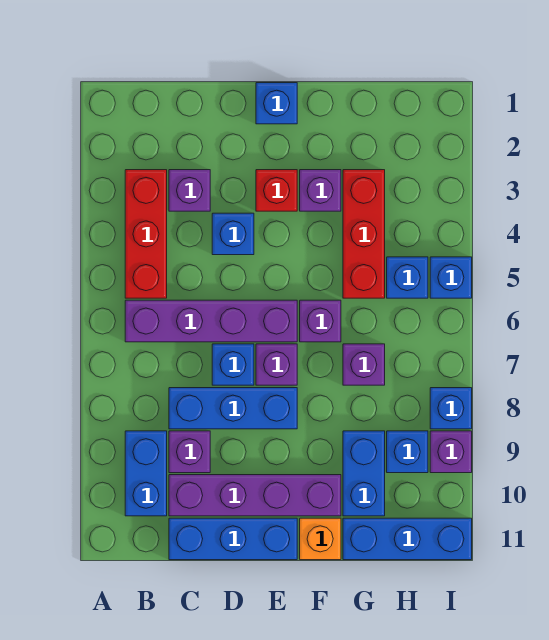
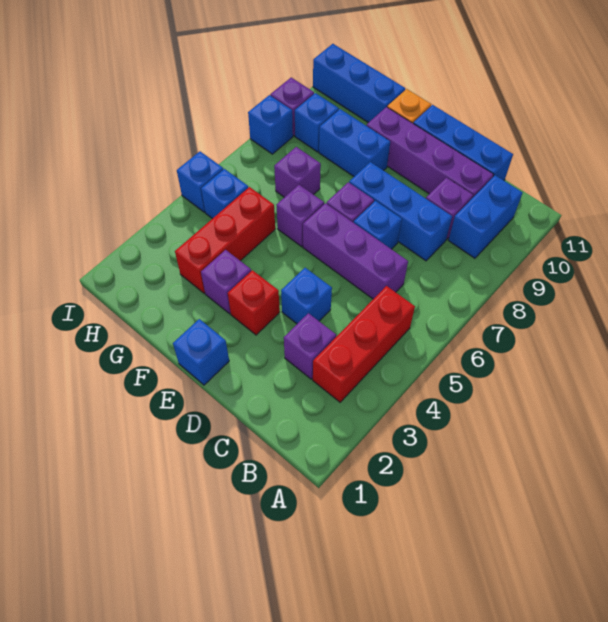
purple 1x4 brick [125,300,297,342] -> purple 1x3 brick [303,203,408,299]
blue 1x2 brick [343,431,385,516] -> blue 1x2 brick turned to [319,109,390,176]

